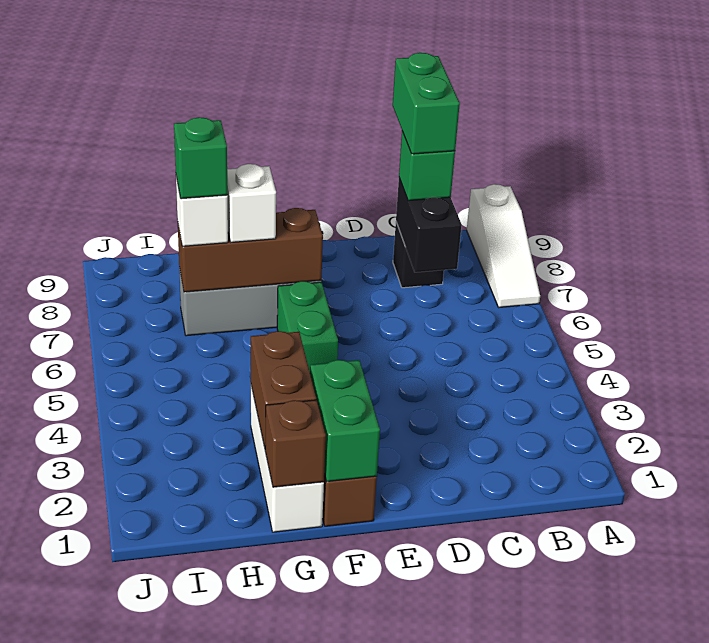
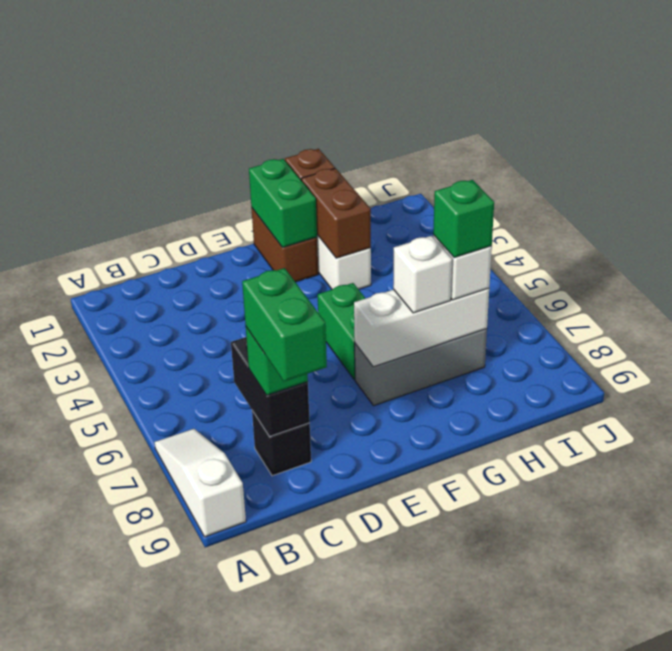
brown 1x3 brick [178,208,323,292] -> white 1x3 brick [354,288,489,367]

